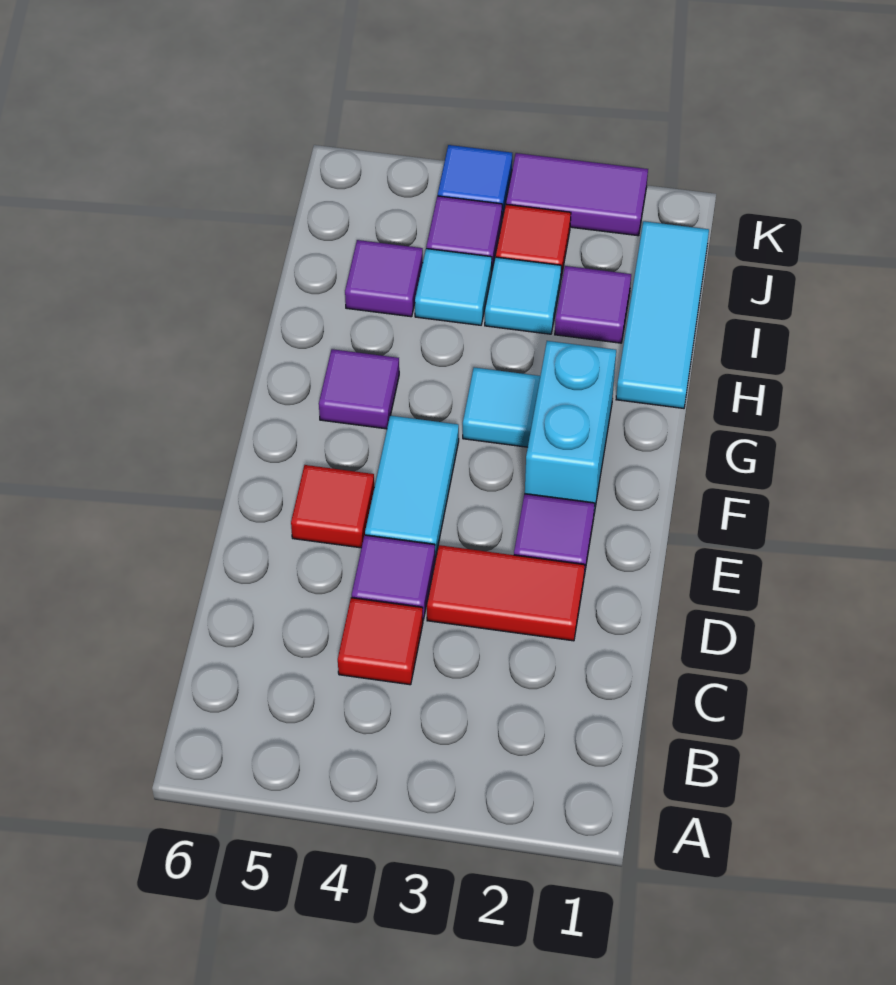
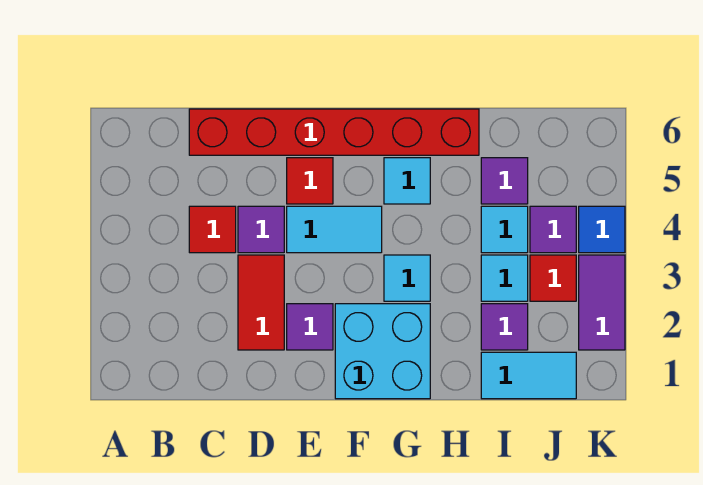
none -> red 1x6 brick [189,109,479,155]
cyan 1x2 brick [525,341,616,513] -> cyan 2x2 brick [335,304,430,399]
purple 1x1 tile [319,349,399,429] -> cyan 1x1 tile [384,158,430,204]
cyan 1x3 tile [616,221,709,408] -> cyan 1x2 tile [481,352,576,399]

